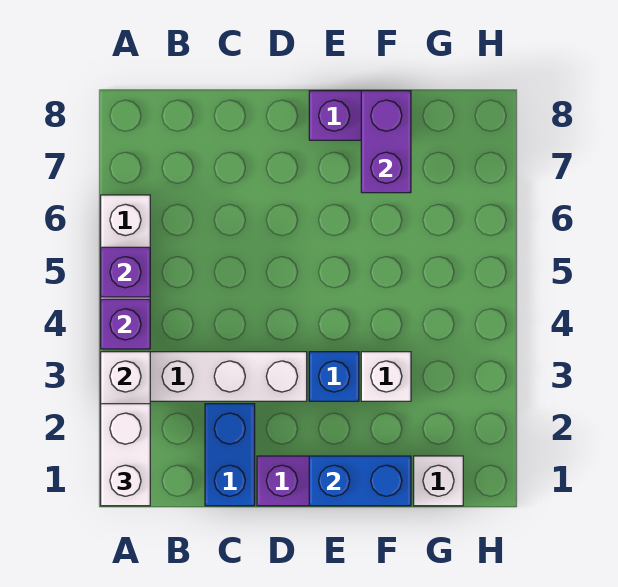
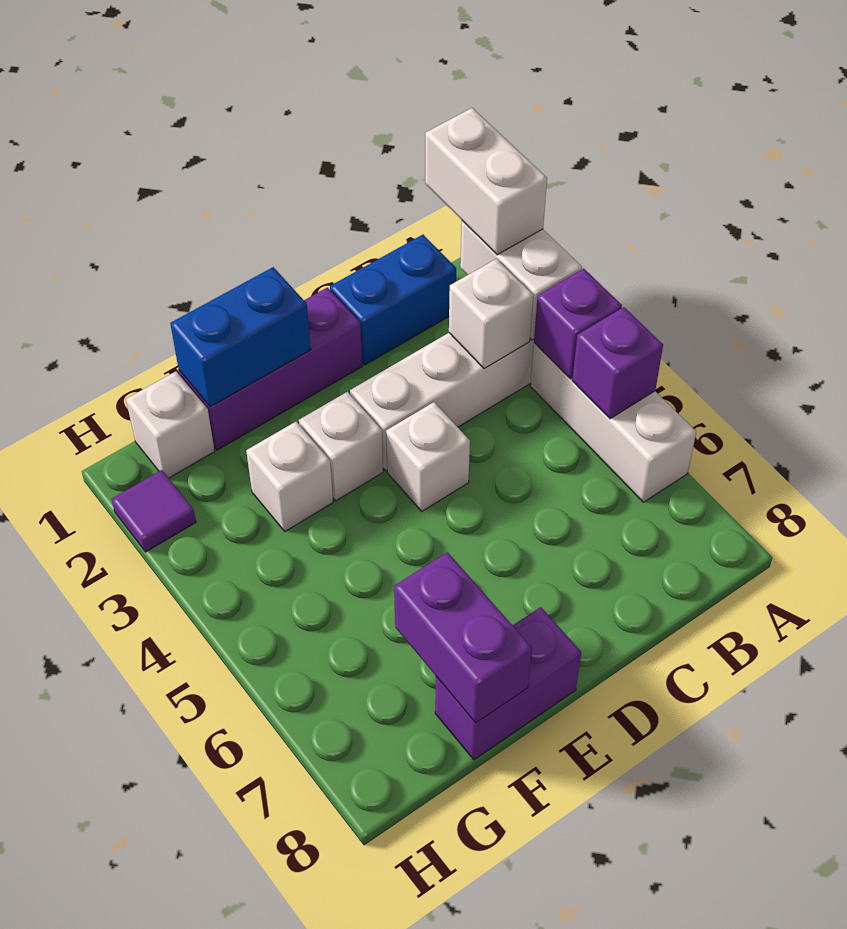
none -> white 1x1 brick [449,259,533,369]
blue 1x2 brick [205,404,255,506] -> blue 1x2 brick turned to [330,235,456,365]
none -> white 1x1 brick [386,402,470,511]
blue 1x1 brick [309,352,359,401] -> white 1x1 brick [299,392,383,501]
none -> purple 1x1 tile [112,470,196,552]

